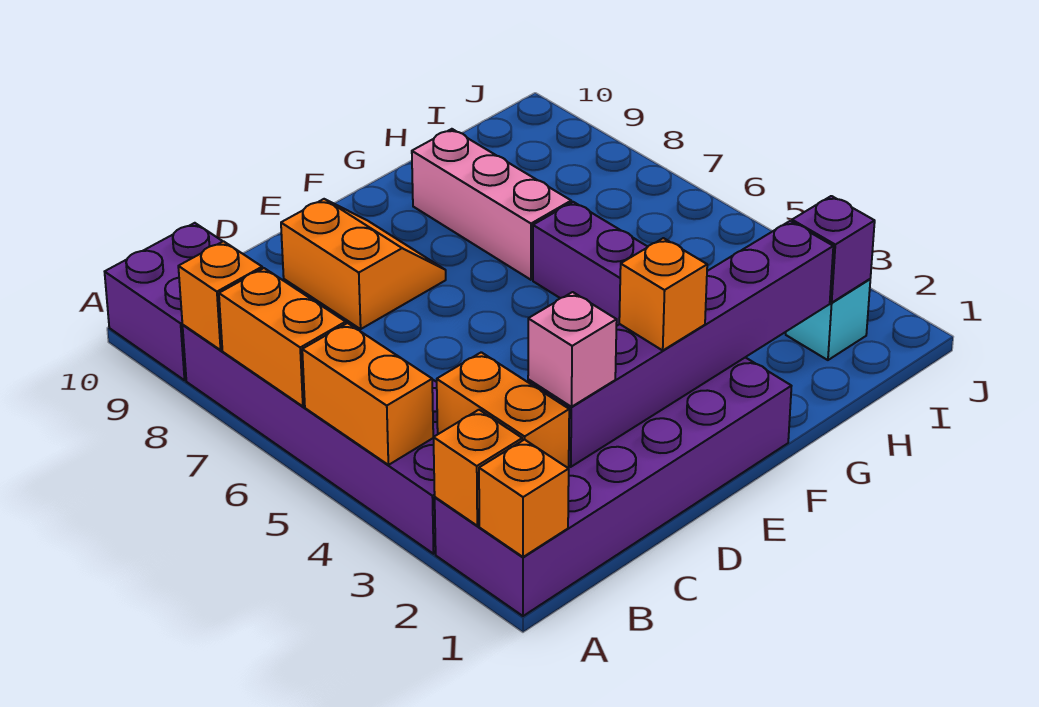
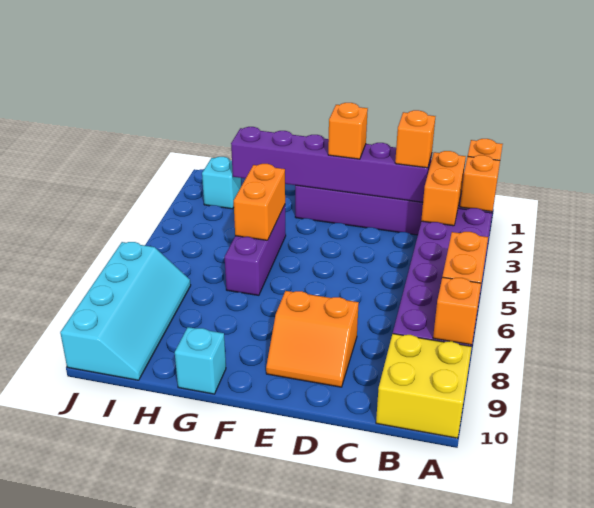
orange 1x2 brick [302,323,433,465] -> orange 1x2 brick moved to [234,164,285,240]
purple 2x2 brick [105,223,263,380] -> yellow 2x2 brick [376,334,472,438]
pink 1x1 brick [528,292,617,407] -> orange 1x1 brick [395,110,435,168]
orange 2x2 slope [281,199,446,329] -> orange 2x2 slope turned to [266,291,359,387]
pink 1x3 brick [412,129,571,280] -> none
none -> cyan 1x1 brick [175,327,226,394]
purple 1x1 brick [792,196,875,303] -> none
none -> cyan 2x4 slope [60,242,191,380]

